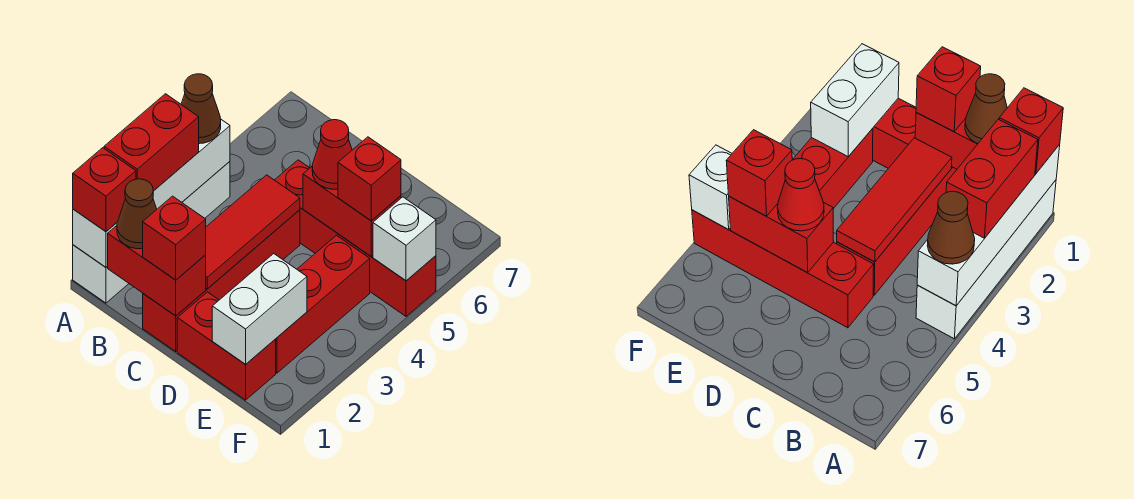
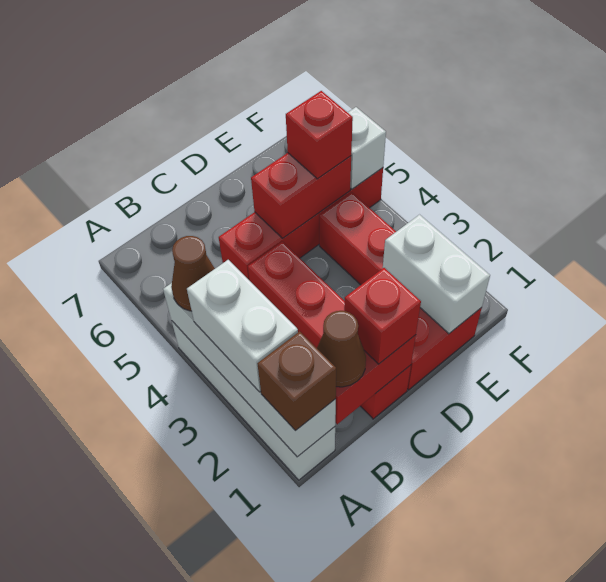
red 1x1 brick [73,148,136,232] -> brown 1x1 brick [257,331,336,431]
red 1x2 brick [104,94,199,191] -> white 1x2 brick [187,260,298,392]
red 1x3 tile [206,175,300,289] -> none
red 1x1 cone [312,120,352,189] -> none

